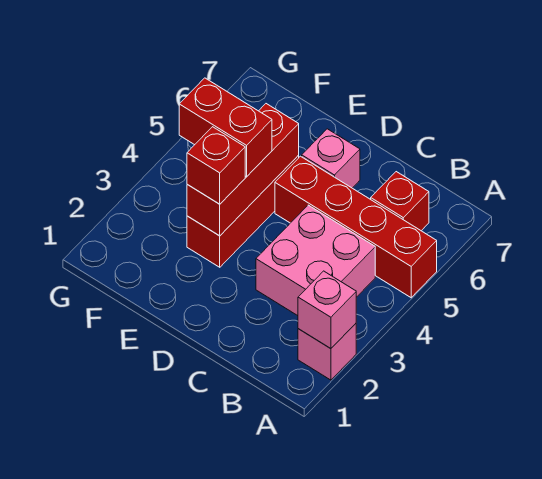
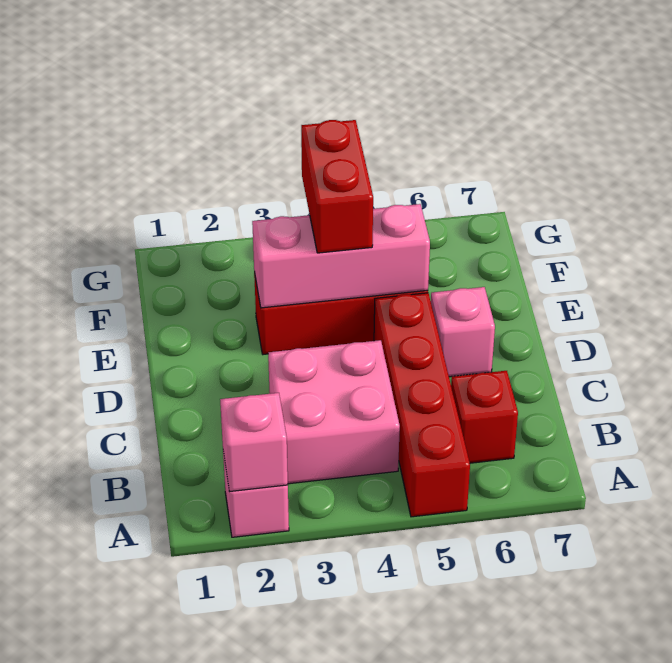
red 1x3 brick [187,104,299,236] -> pink 1x3 brick [252,204,430,308]
red 1x1 brick [187,127,245,204] -> none

